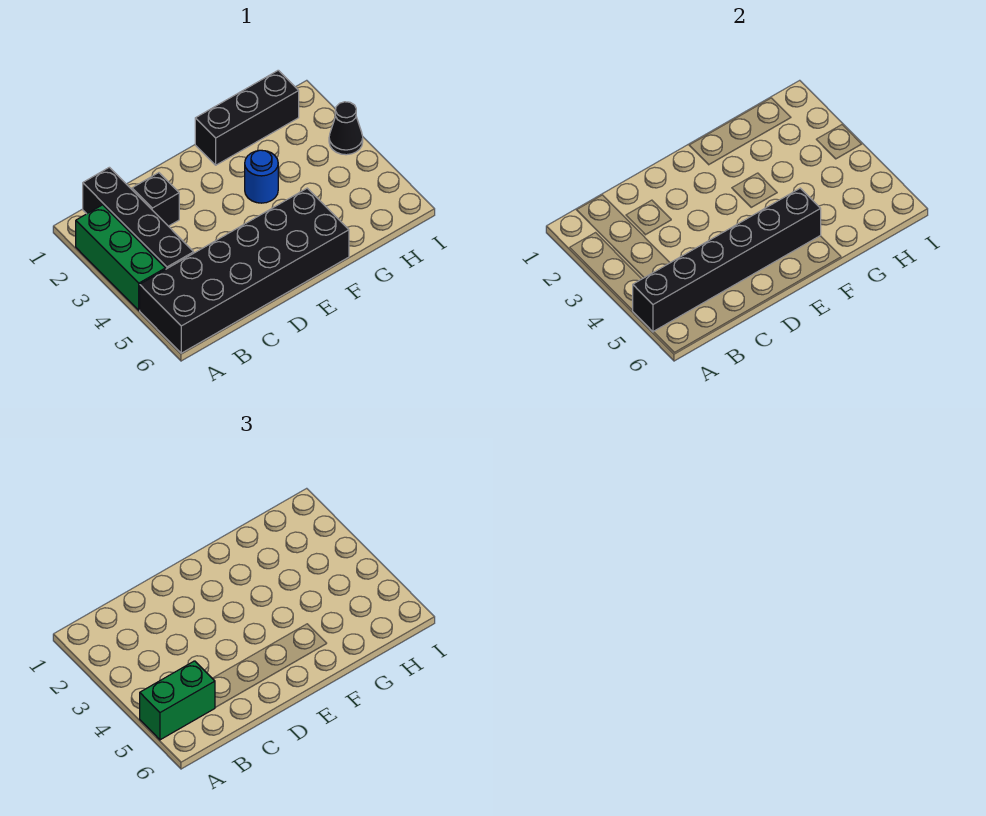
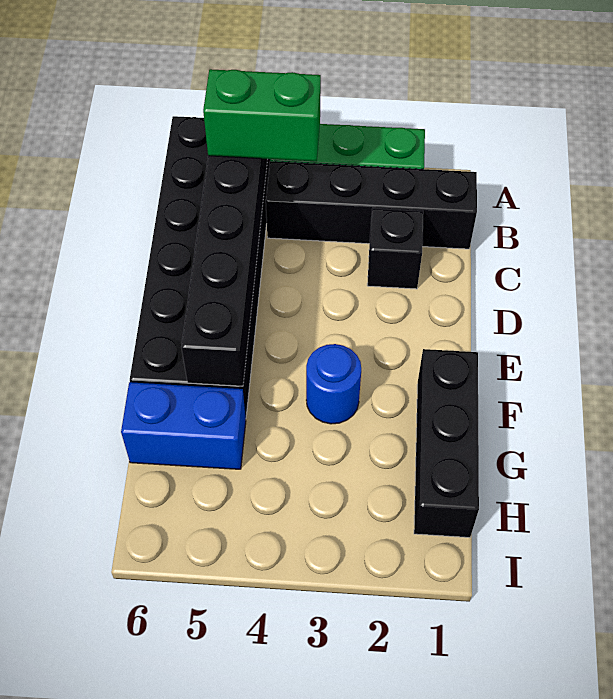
green 1x2 brick [140,661,215,740] -> green 1x2 brick turned to [203,69,321,161]
none -> blue 1x2 brick [121,382,246,469]
black 1x1 cone [329,102,363,155] -> none

